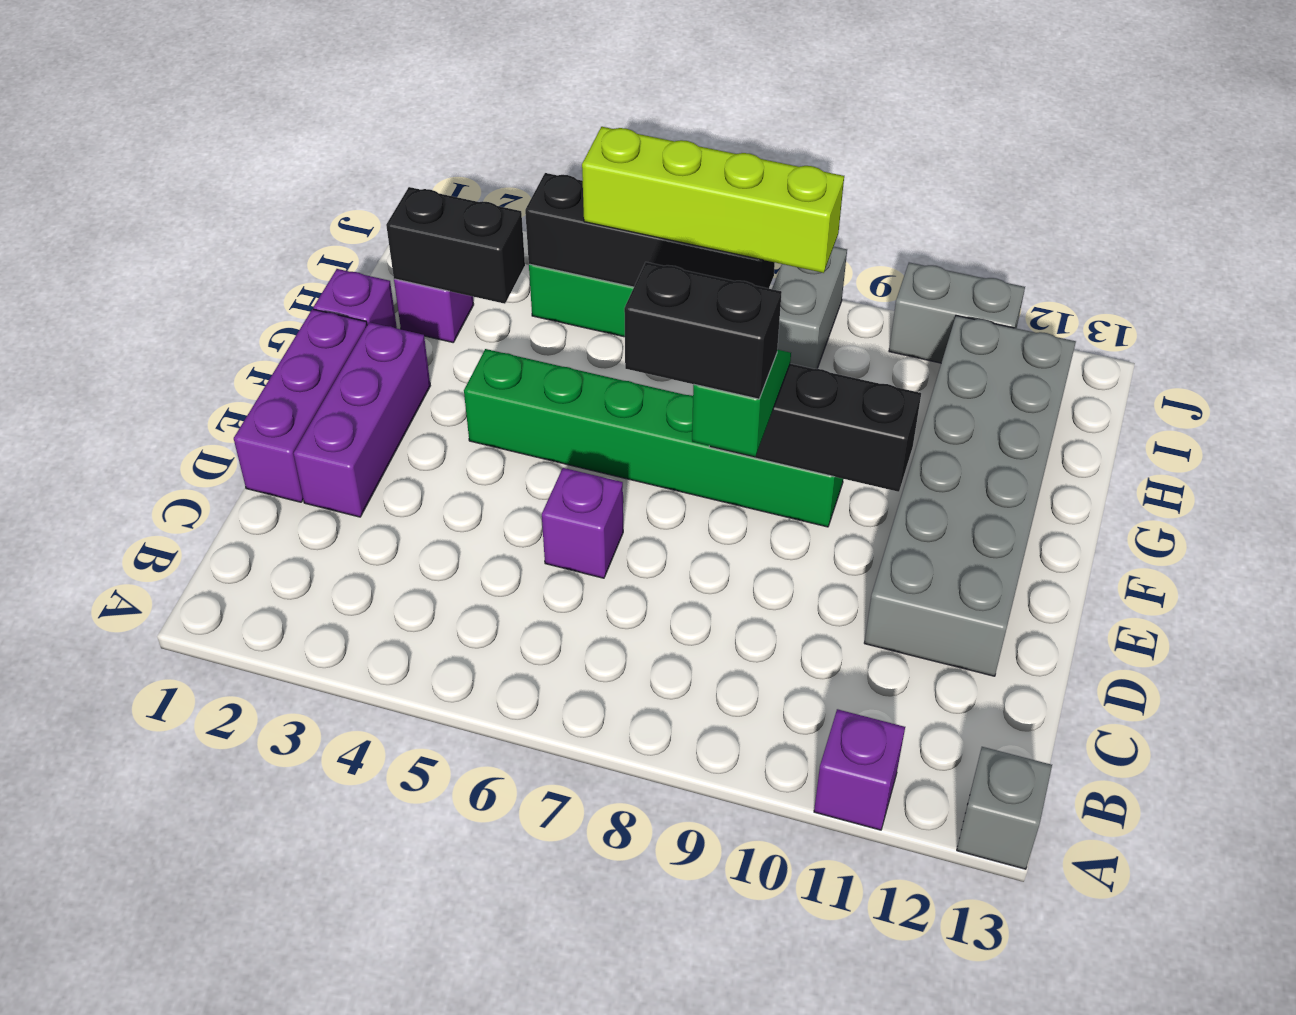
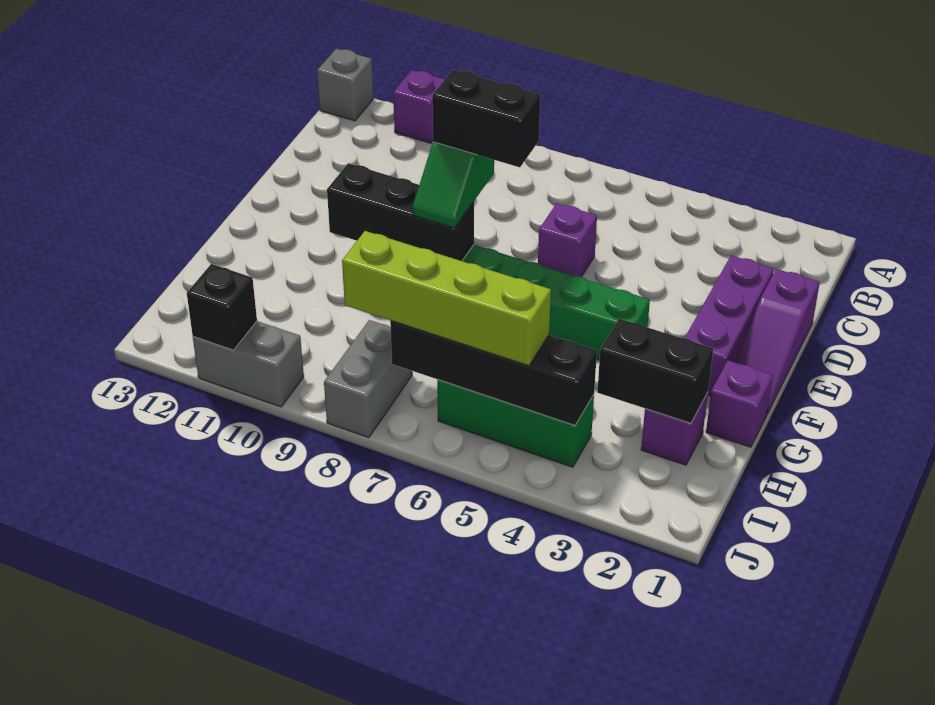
purple 1x3 brick [234,309,367,502] -> purple 1x3 slope [736,269,820,414]
grey 2x6 brick [864,316,1076,676] -> none
none -> black 1x1 brick [187,264,257,350]

